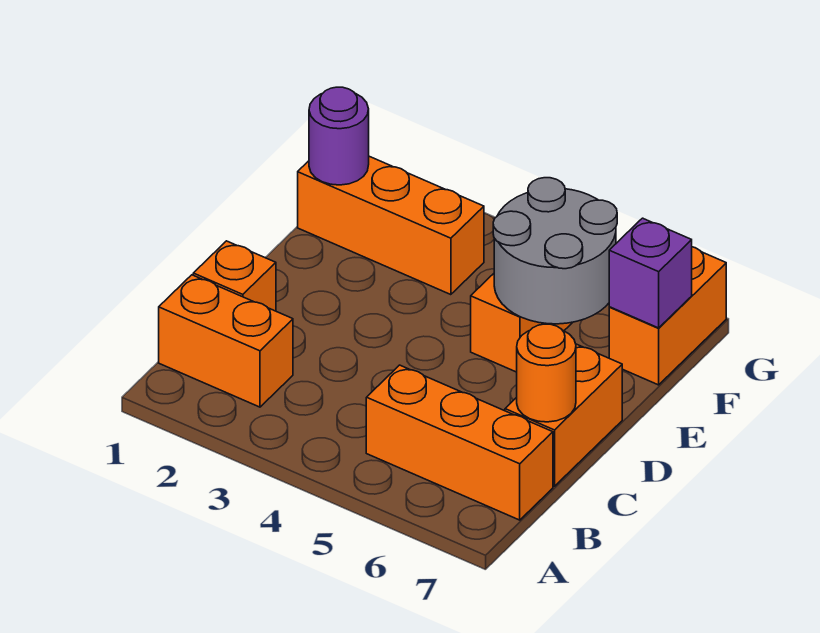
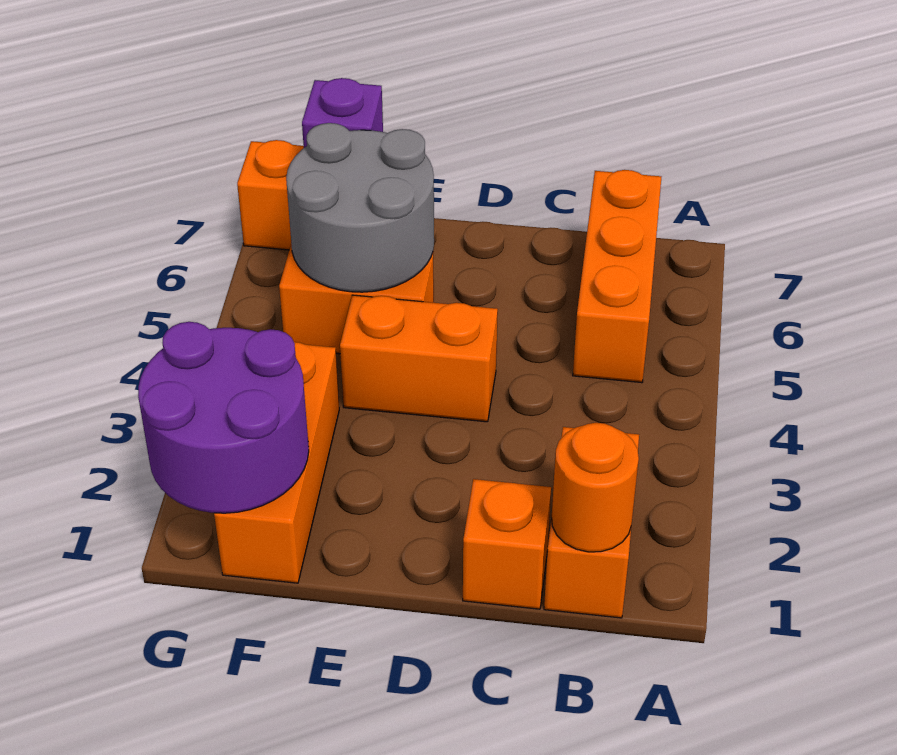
orange 1x2 brick [505,344,622,486] -> orange 1x2 brick moved to [340,295,498,422]
orange 1x1 round brick [517,324,576,422] -> orange 1x1 round brick moved to [552,423,639,552]
purple 1x1 round brick [309,87,369,185] -> purple 2x2 round brick [138,322,309,513]

